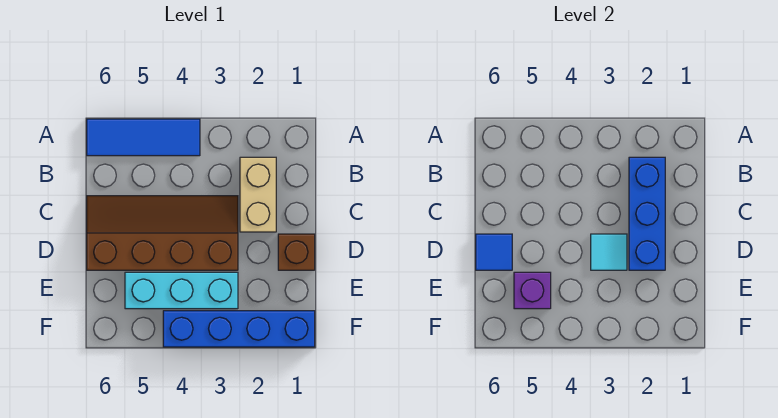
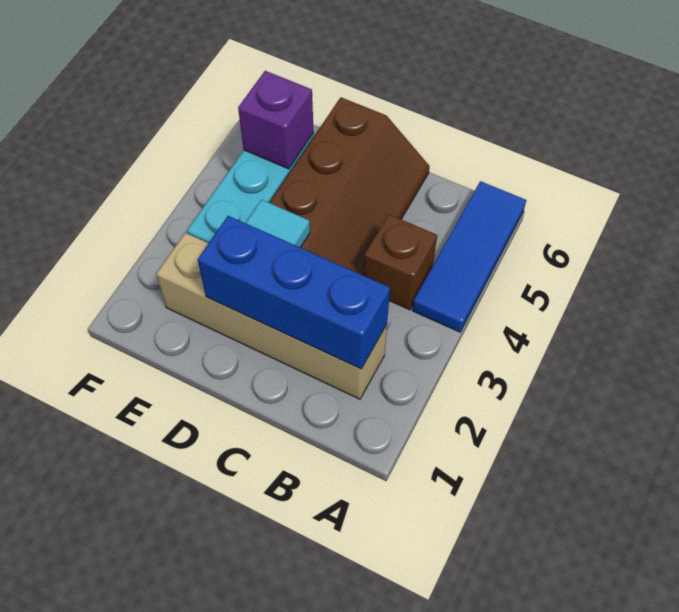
tan 1x2 brick [240,157,276,232] -> tan 1x4 brick [156,233,387,399]
brown 1x1 brick [278,234,315,270] -> brown 1x1 brick moved to [364,215,437,310]
blue 1x1 tile [476,234,512,270] -> none
blue 1x4 brick [163,311,315,347] -> none

